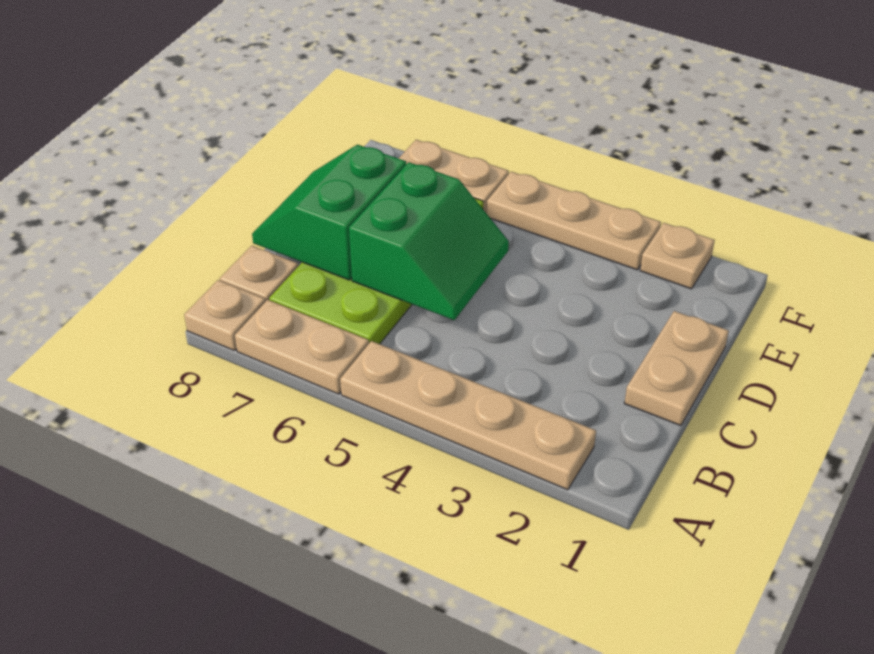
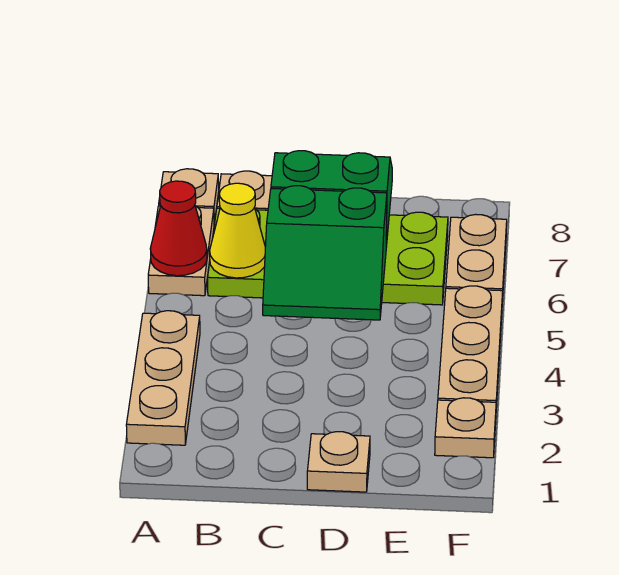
tan 1x4 plate [340,341,596,490] -> tan 1x3 plate [126,311,200,445]
none -> red 1x1 cone [150,181,207,276]
none -> yellow 1x1 cone [210,183,265,278]
tan 1x2 plate [624,311,729,426] -> tan 1x1 plate [307,432,370,492]

